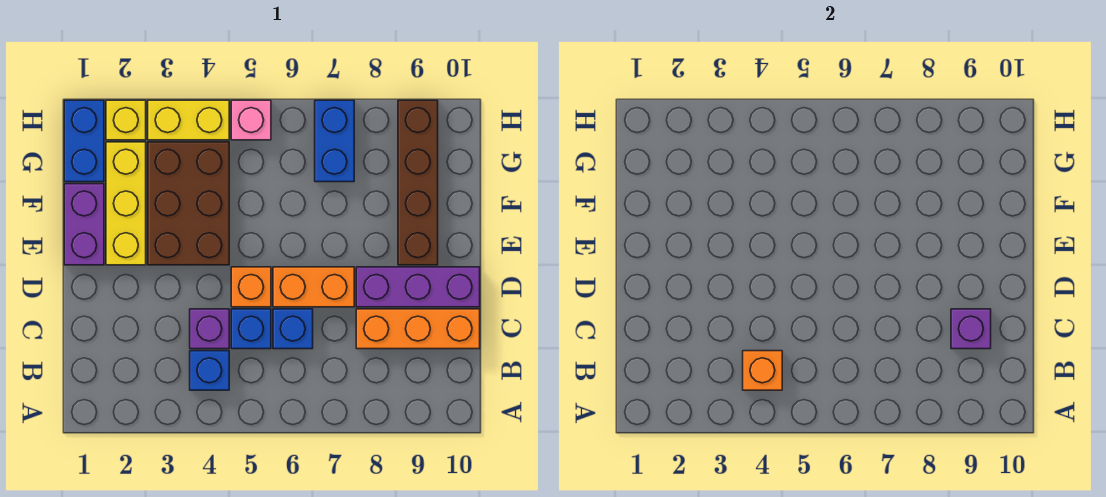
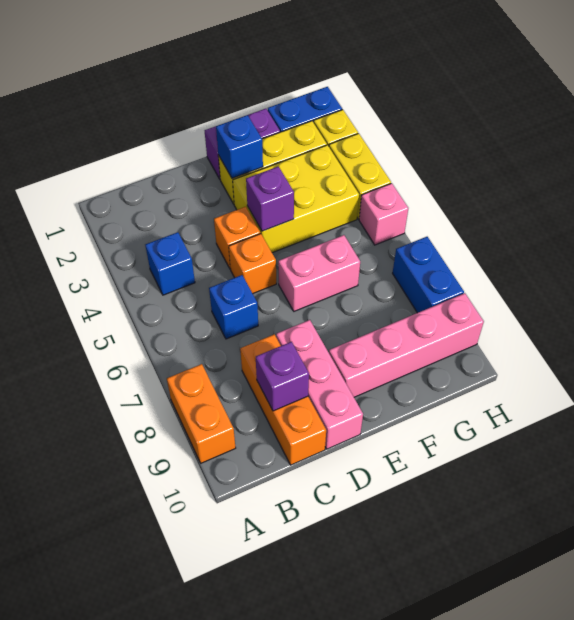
orange 1x1 brick [743,351,782,390] -> orange 1x1 brick moved to [214,207,260,269]
purple 1x1 brick [190,309,229,349] -> purple 1x1 brick moved to [246,166,294,231]
blue 1x1 brick [231,309,271,349] -> blue 1x1 brick moved to [216,115,263,178]
orange 1x2 brick [273,267,354,307] -> orange 1x2 brick moved to [167,364,236,463]
purple 1x3 brick [356,267,480,307] -> pink 1x3 brick [276,320,363,449]
brown 2x3 brick [148,142,229,265] -> yellow 2x3 brick [233,145,359,253]
none -> pink 1x2 brick [278,235,360,311]
brown 1x4 brick [398,100,438,265] -> pink 1x4 brick [329,293,484,397]
blue 1x2 brick [315,100,354,182] -> blue 1x2 brick turned to [393,237,464,313]

